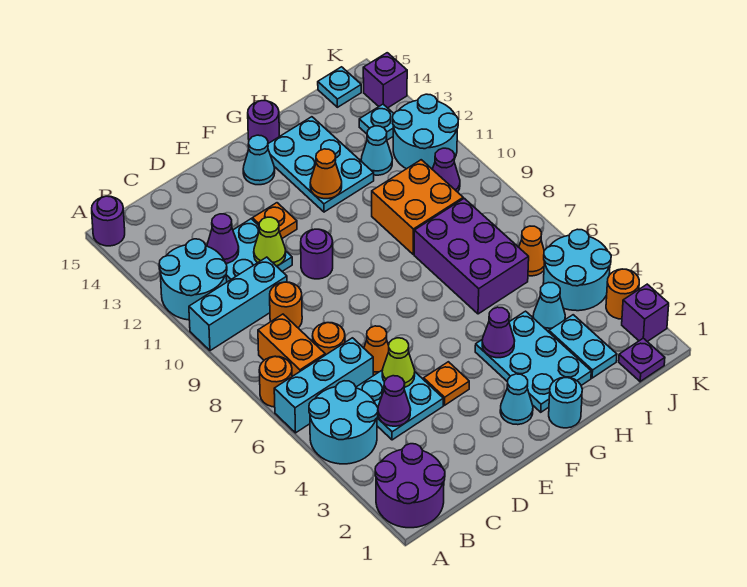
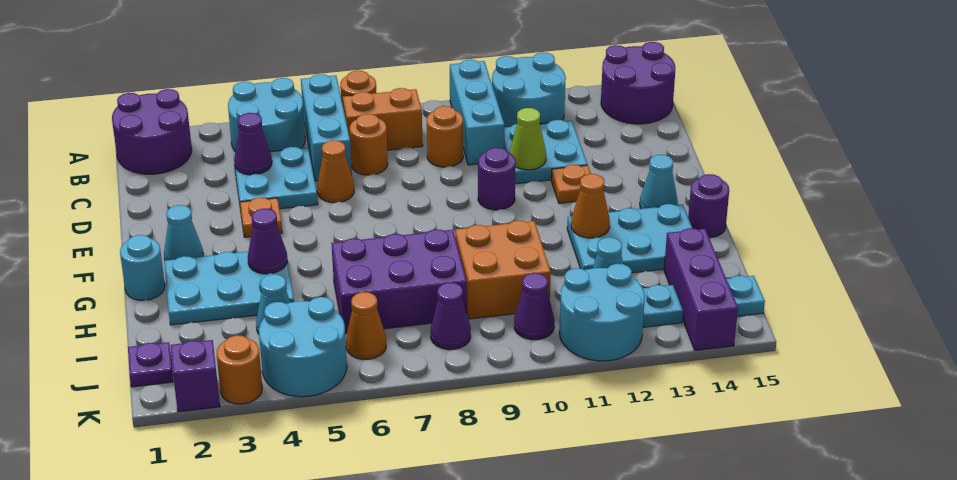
purple 1x1 round brick [92,196,125,246] -> purple 2x2 round brick [601,42,675,124]
purple 1x1 cone [207,214,239,263] -> purple 1x1 cone moved to [431,283,471,350]
lime 1x1 cone [382,338,415,387] -> none
cyan 1x2 plate [549,315,617,378] -> none
purple 1x1 brick [363,53,407,108] -> purple 1x3 brick [664,228,738,350]

